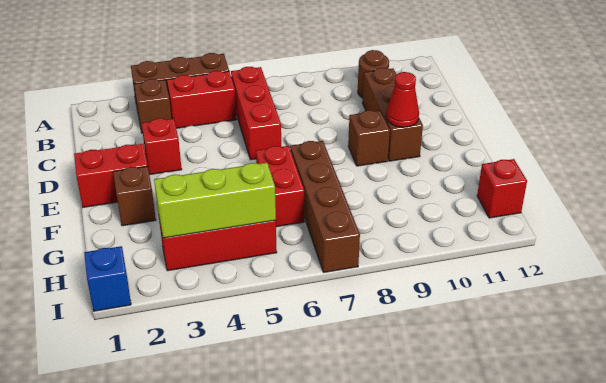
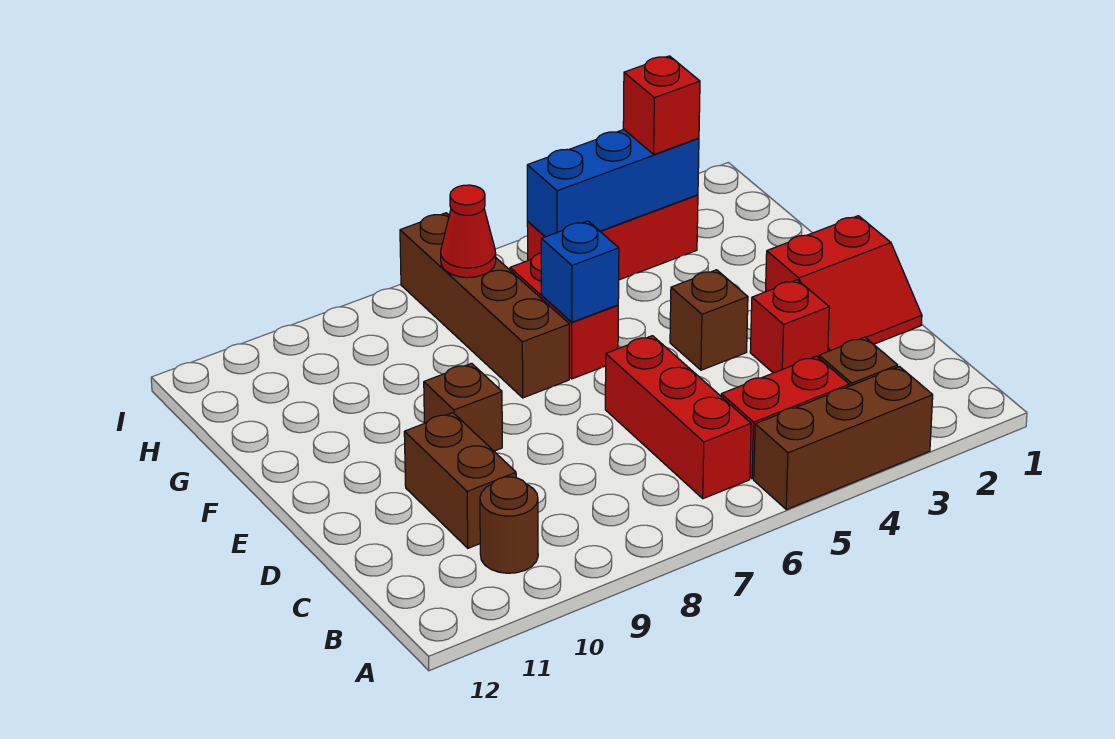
brown 1x3 brick [362,68,423,161] -> brown 1x2 brick [404,413,516,548]
red 1x1 cone [386,72,419,127] -> red 1x1 cone moved to [441,185,496,278]
brown 1x1 brick [113,166,156,226] -> brown 1x1 brick moved to [670,270,748,370]
lime 1x3 brick [154,163,276,238] -> blue 1x3 brick [527,130,699,237]
red 1x1 brick [477,159,527,218] -> red 1x1 brick moved to [623,56,700,154]
blue 1x1 brick [84,246,131,311] -> blue 1x1 brick moved to [541,221,619,322]

